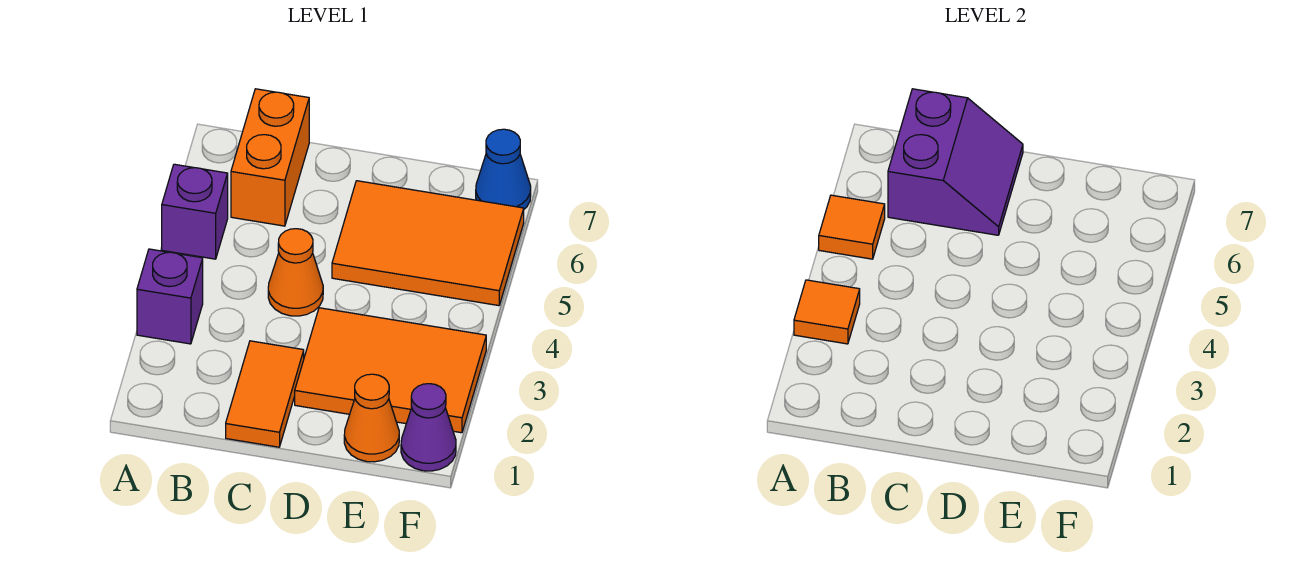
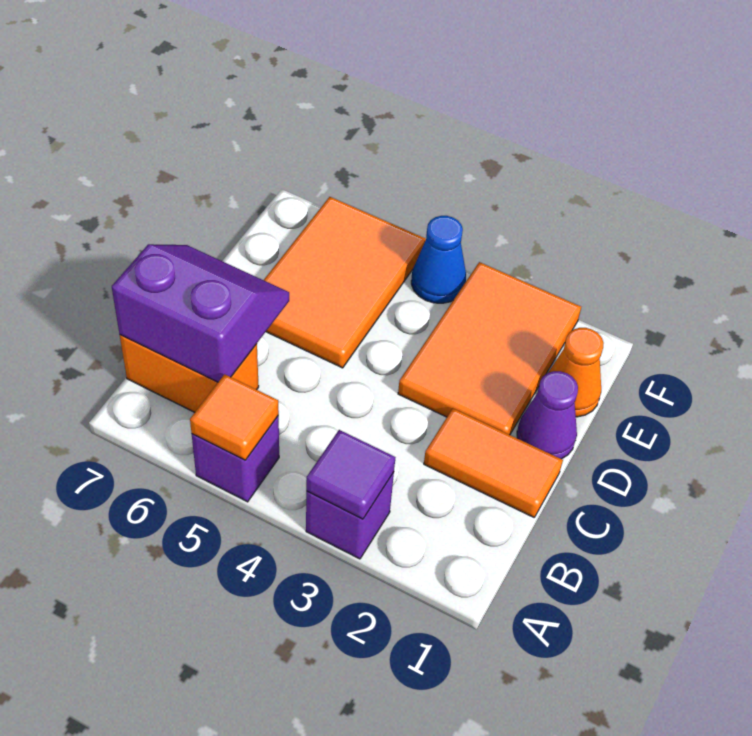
orange 1x1 tile [794,280,860,344] -> purple 1x1 tile [306,430,395,519]
orange 1x1 cone [268,229,323,316] -> none
purple 1x1 cone [401,384,456,471] -> purple 1x1 cone moved to [517,371,578,459]
blue 1x1 cone [476,129,531,209] -> blue 1x1 cone moved to [411,216,466,303]

